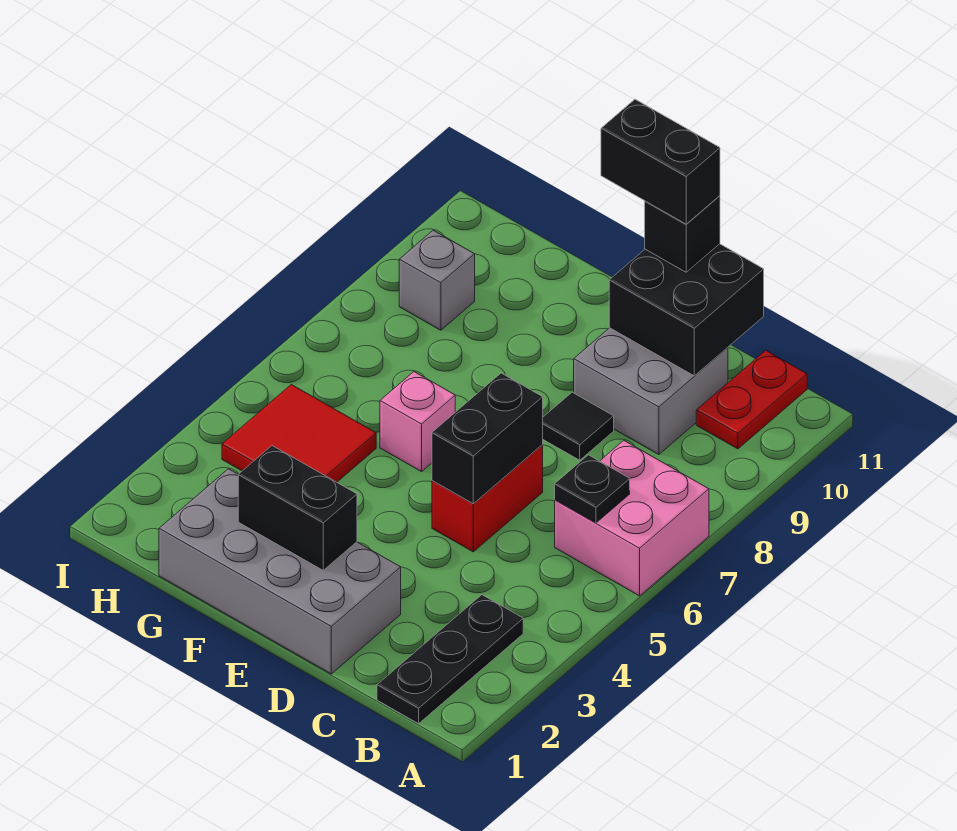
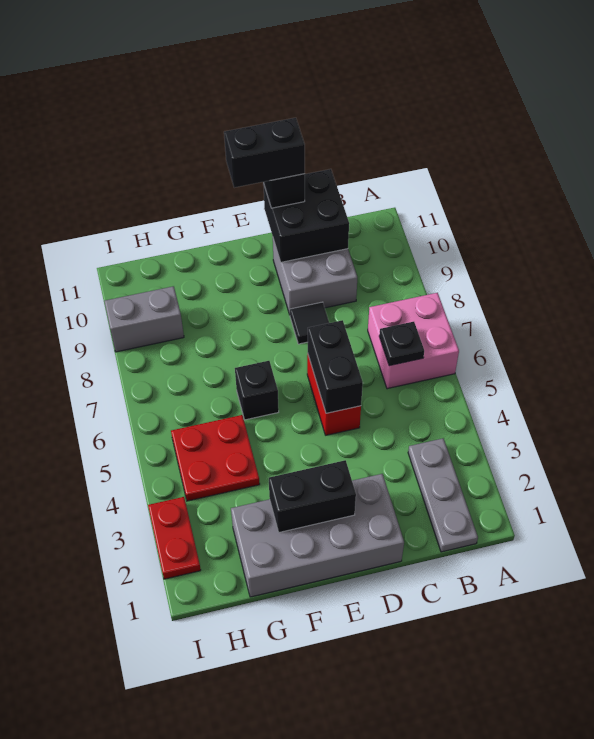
black 1x3 plate [377,595,523,724] -> grey 1x3 plate [408,438,478,552]
red 1x2 plate [696,350,807,449] -> red 1x2 plate moved to [148,497,201,579]
pink 1x1 brick [380,372,455,472] -> black 1x1 brick [235,361,279,420]
red 2x2 tile [222,385,376,482] -> red 2x2 plate [171,415,260,501]
grey 1x1 brick [399,230,475,330] -> grey 1x2 brick [104,286,184,352]

